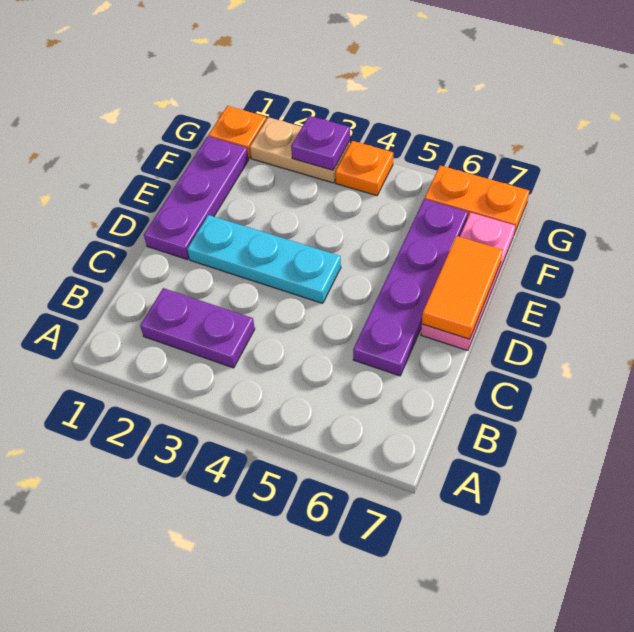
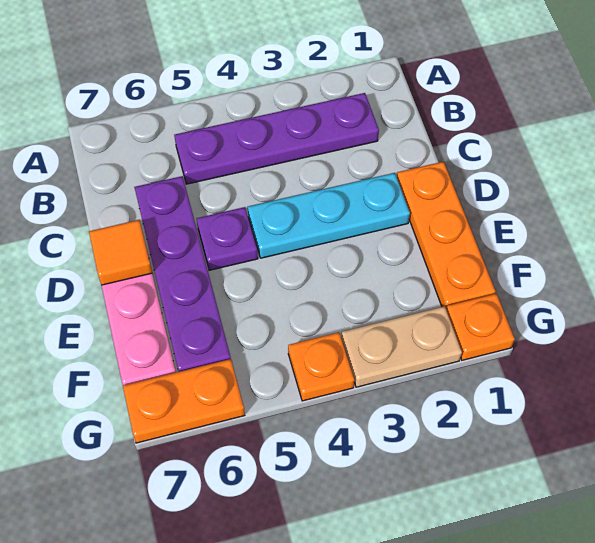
purple 1x2 plate [140,288,255,368] -> purple 1x4 plate [174,93,379,184]
purple 1x3 plate [144,136,249,260] -> orange 1x3 plate [397,162,495,309]
orange 1x2 tile [422,236,503,339] -> orange 1x1 tile [89,220,152,285]
purple 1x1 plate [291,116,350,170] -> purple 1x1 plate moved to [197,207,258,270]

